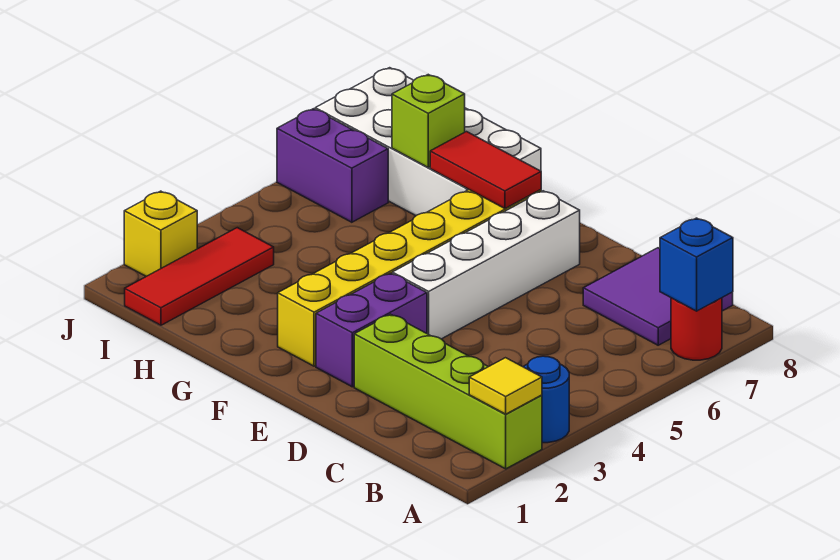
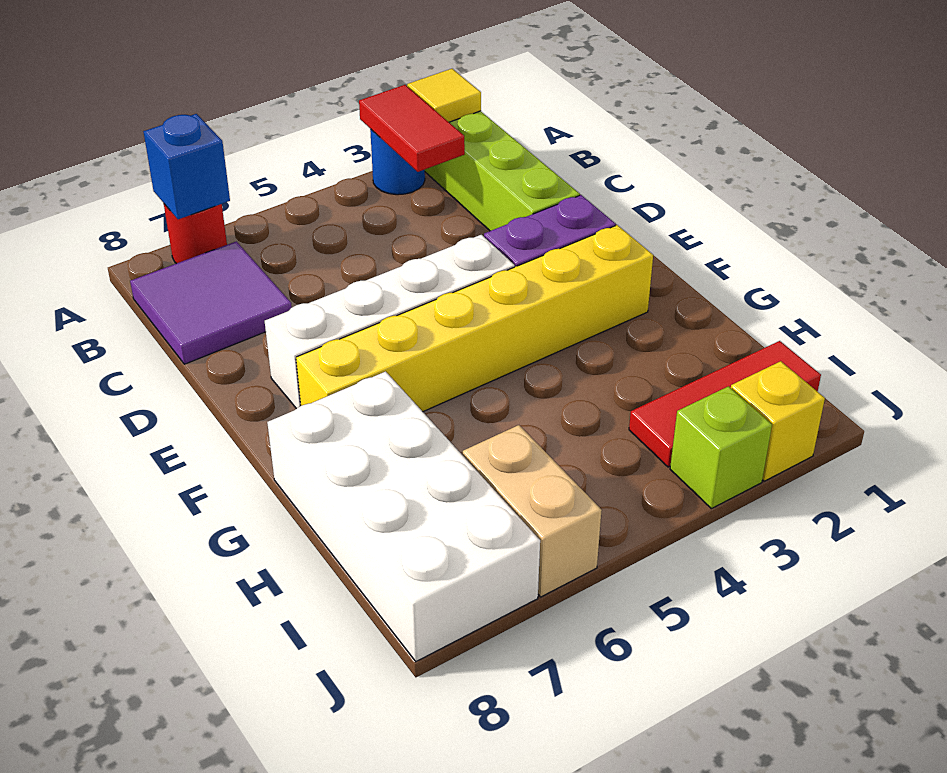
red 1x2 tile [430,132,541,209] -> red 1x2 tile moved to [359,85,465,172]
lime 1x1 brick [392,75,465,167] -> lime 1x1 brick moved to [670,386,772,509]
purple 1x2 brick [277,109,388,222] -> tan 1x2 brick [463,425,602,597]

